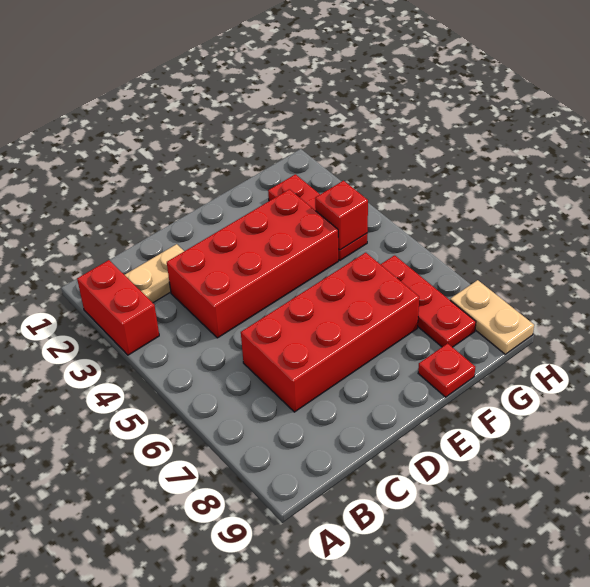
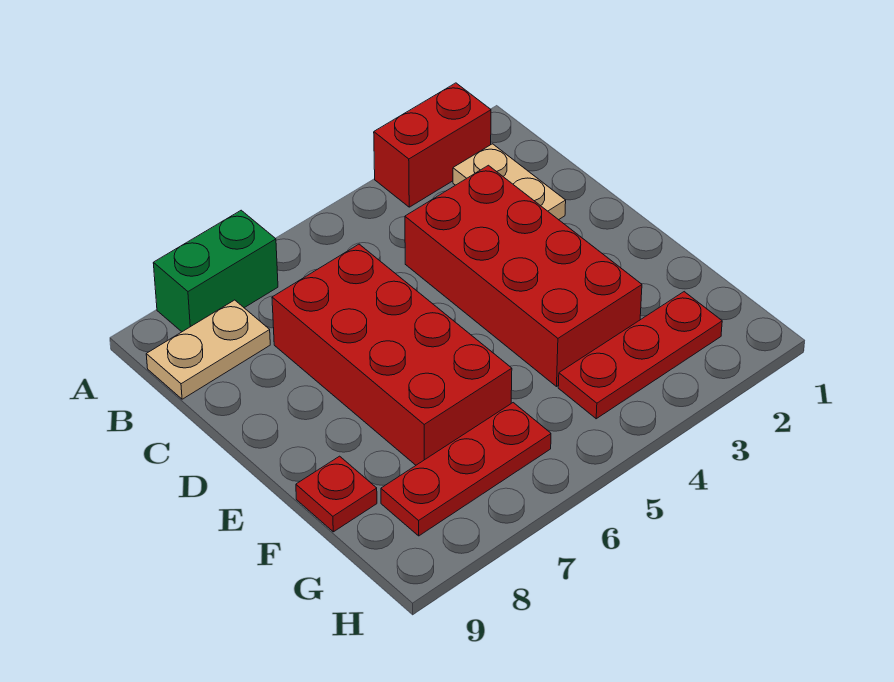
none -> green 1x2 brick [153,210,278,332]
red 1x1 brick [315,181,368,250] -> none
tan 1x2 plate [450,280,534,354] -> tan 1x2 plate moved to [146,300,270,399]

